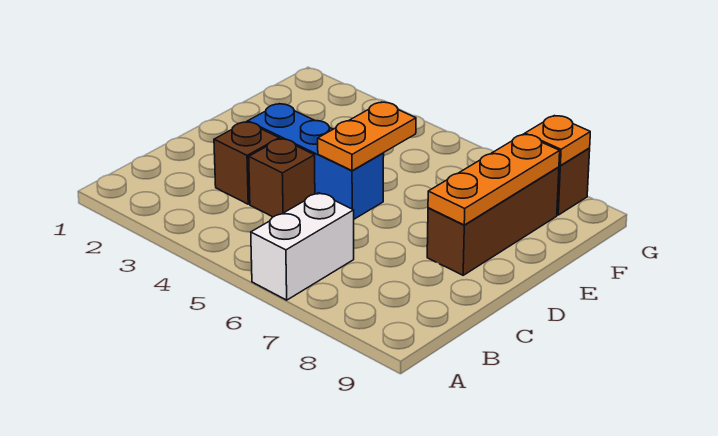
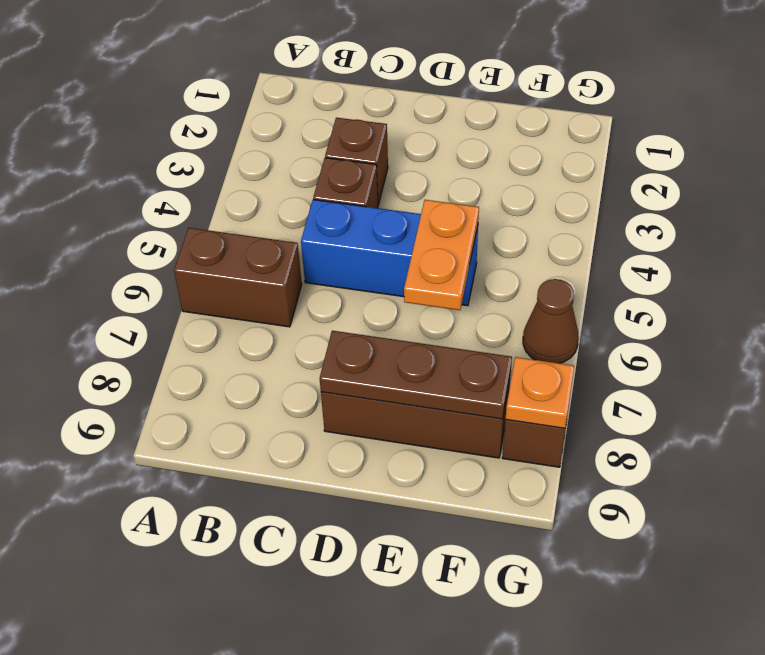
white 1x2 brick [251,193,354,300] -> brown 1x2 brick [174,228,302,327]
blue 1x3 brick [248,104,384,219] -> blue 1x3 brick turned to [301,200,478,306]
orange 1x2 plate [318,102,416,171] -> orange 1x2 plate turned to [404,200,479,310]
orange 1x3 plate [428,134,560,225] -> brown 1x3 plate [320,331,512,419]
none -> brown 1x1 cone [523,279,579,363]

